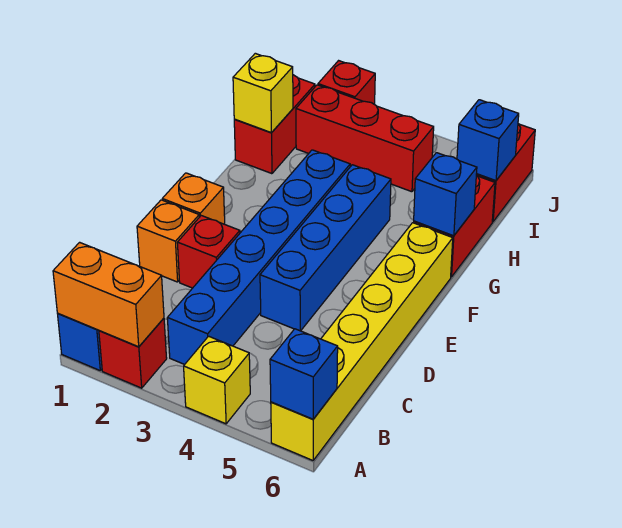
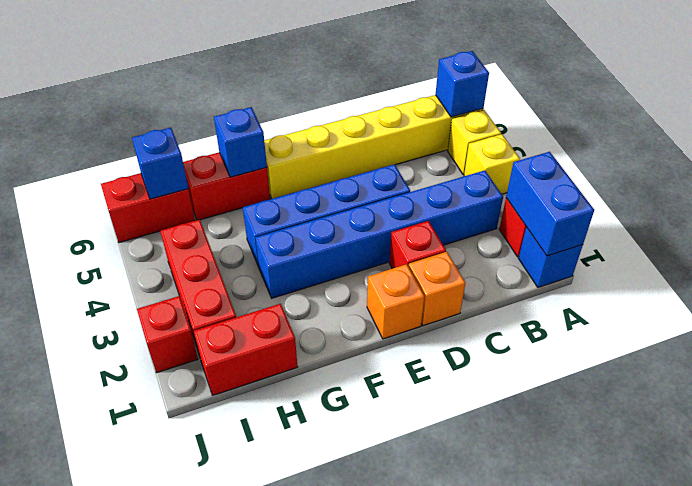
orange 1x2 brick [53,242,164,347] -> blue 1x2 brick [506,152,594,256]
yellow 1x1 brick [233,53,293,133] -> yellow 1x1 brick moved to [448,110,501,175]

